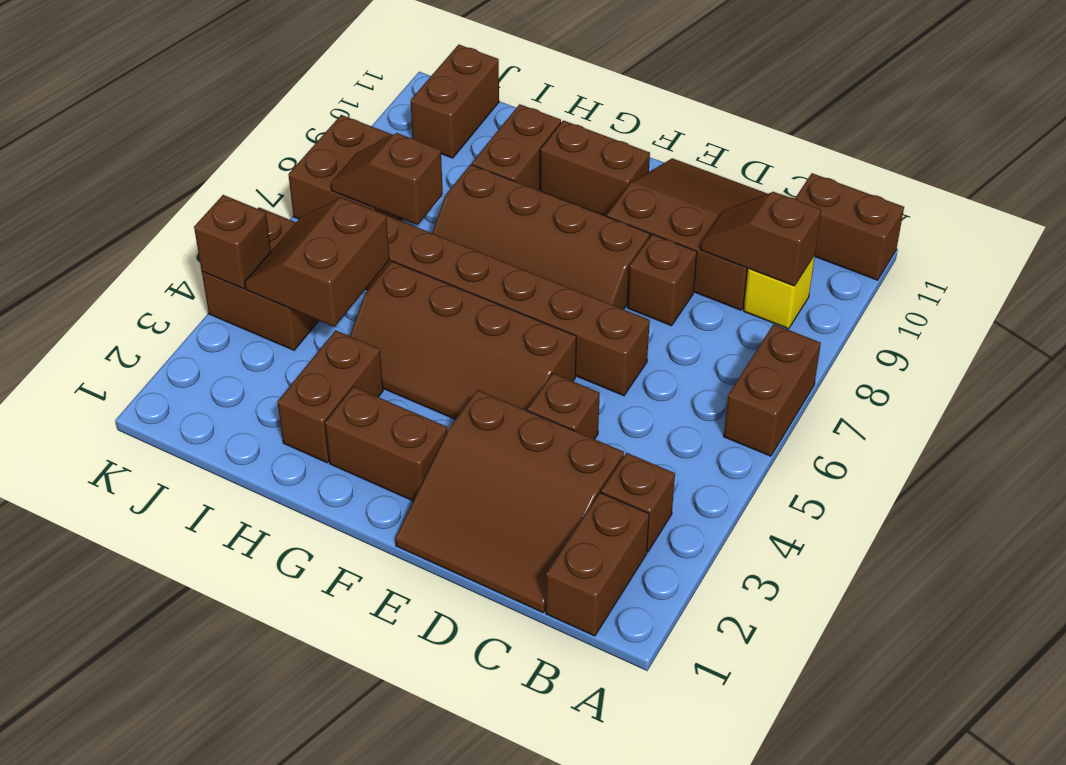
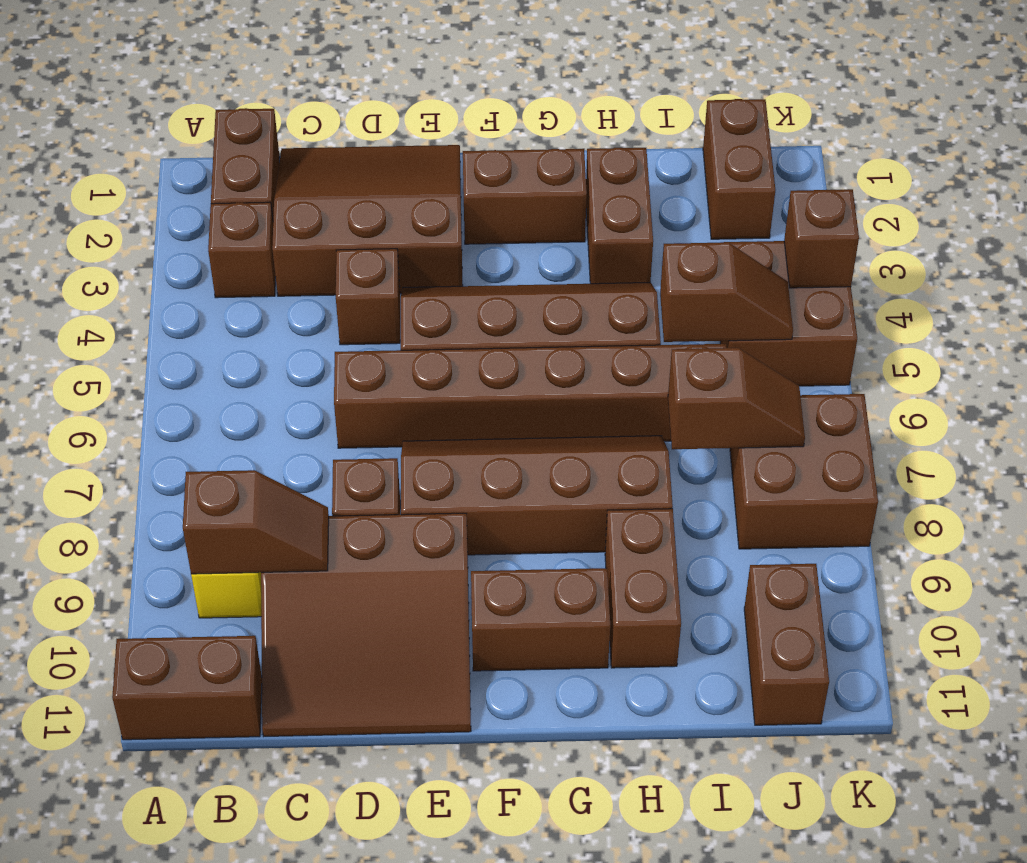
brown 1x2 brick [724,324,821,456] -> brown 1x2 brick moved to [703,99,775,239]
brown 2x2 slope [245,198,390,327] -> brown 1x2 slope [660,242,793,342]

